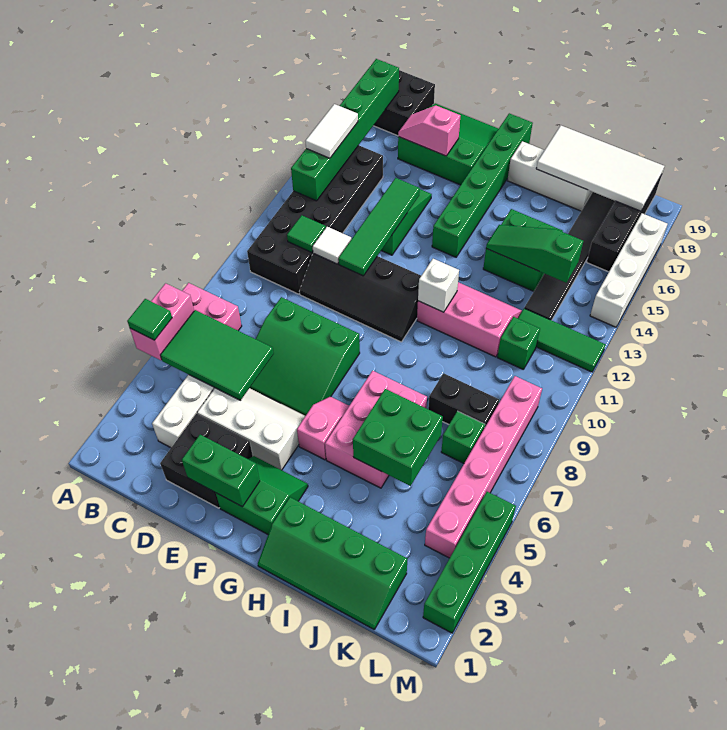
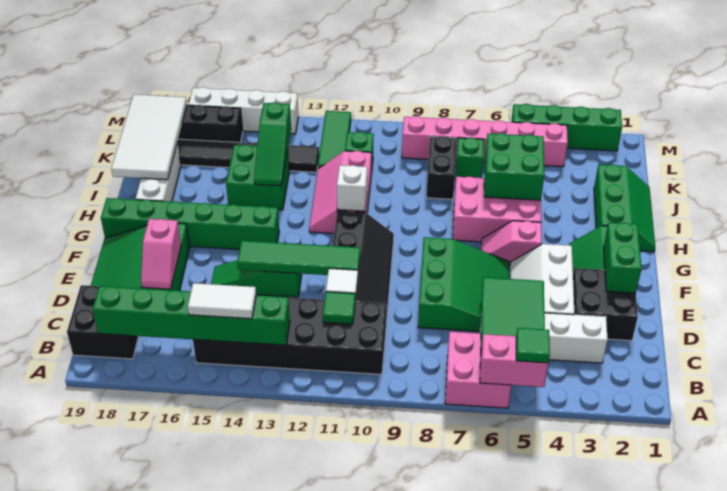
green 2x4 slope [258,497,407,629] -> green 2x3 slope [594,164,655,252]

